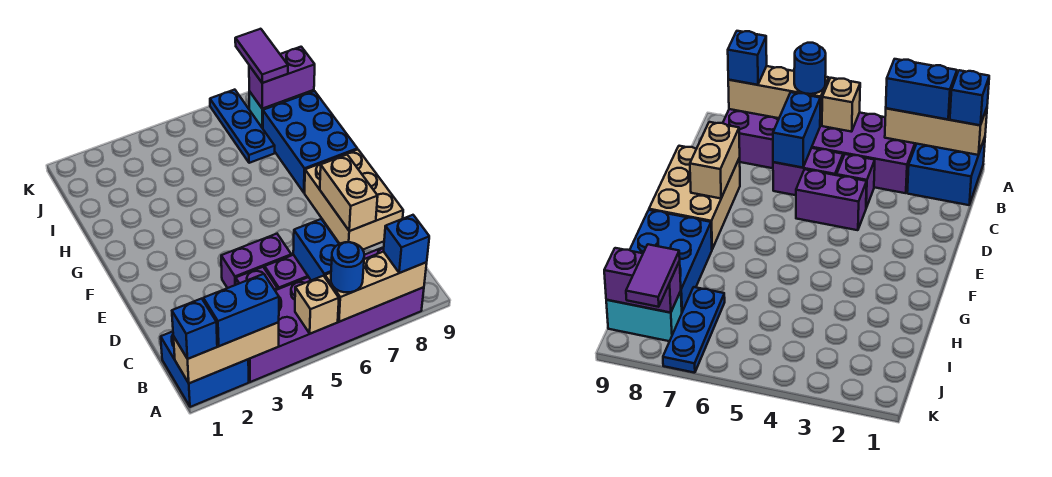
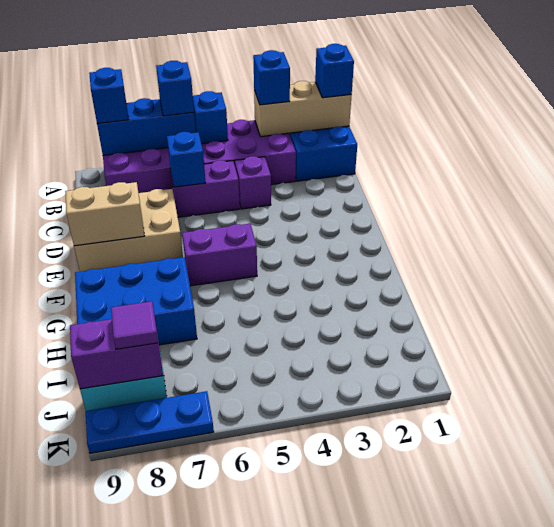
blue 1x2 brick [203,274,279,346] -> blue 1x1 brick [253,50,290,105]
tan 1x1 brick [295,276,339,334] -> blue 1x1 brick [193,91,228,144]
tan 1x3 brick [325,252,427,322] -> blue 1x3 brick [97,98,196,155]
blue 1x1 round brick [331,242,364,292] -> blue 1x1 brick [156,61,194,116]
blue 1x2 brick [293,219,339,280] -> blue 1x1 brick [167,132,206,187]
purple 1x2 brick [221,234,291,288] -> purple 1x2 brick moved to [182,224,257,286]
tan 2x3 brick [305,149,403,249] -> tan 2x3 brick turned to [74,189,183,272]
tan 1x2 brick [320,155,378,231] -> tan 1x2 brick turned to [65,182,145,246]
blue 2x3 brick [263,91,357,193] -> blue 2x3 brick turned to [75,257,197,345]
blue 1x3 plate [210,90,275,163] -> blue 1x3 plate turned to [86,391,214,453]
purple 1x2 tile [235,29,288,83] -> purple 1x1 tile [111,301,158,349]

